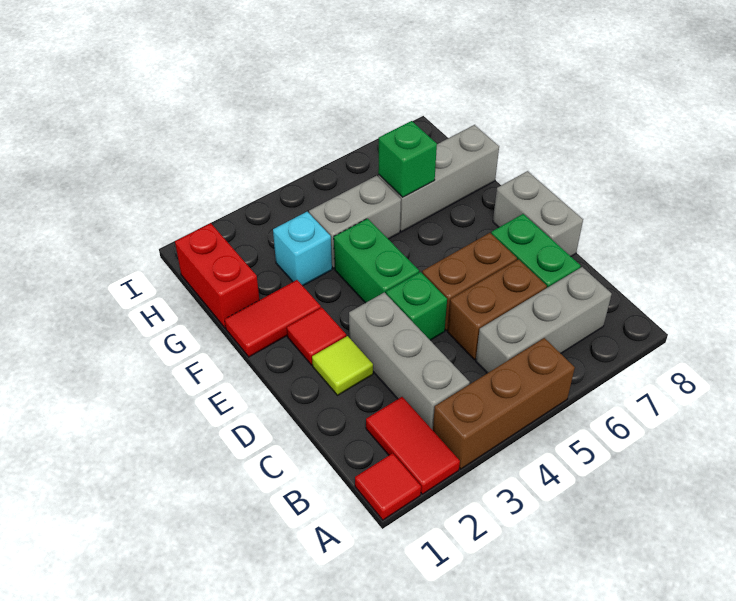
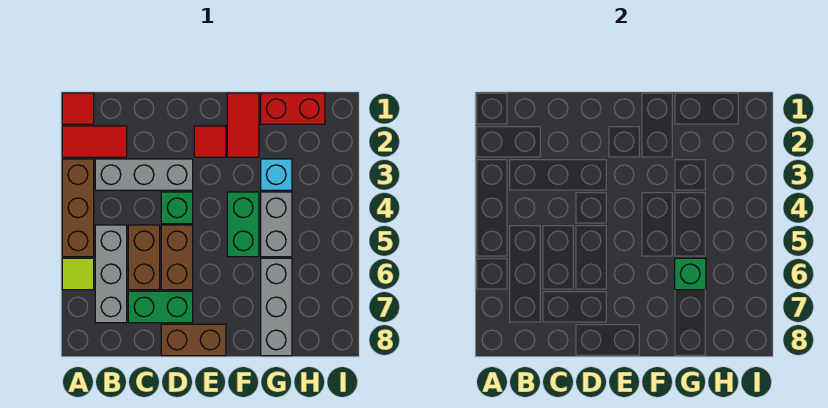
lime 1x1 tile [312,336,373,395] -> lime 1x1 tile moved to [62,258,94,290]
grey 1x2 brick [493,171,583,256] -> brown 1x2 brick [161,324,226,356]
green 1x2 brick [334,219,419,303] -> green 1x2 brick turned to [227,192,259,257]

